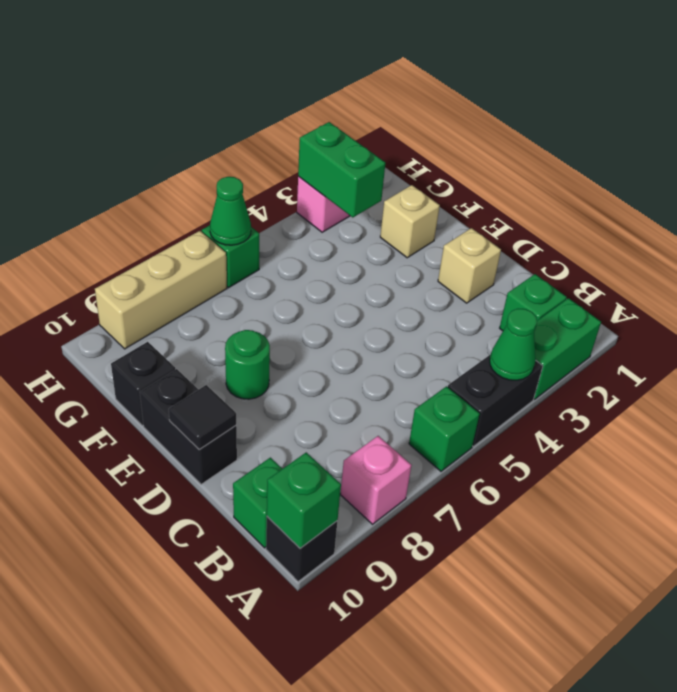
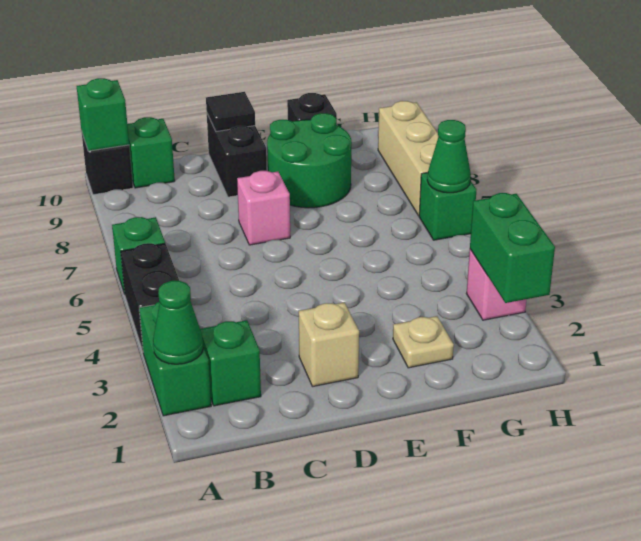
green 1x1 cone [490,309,537,380] -> green 1x1 cone moved to [153,281,203,364]
pink 1x1 brick [340,436,411,524] -> pink 1x1 brick moved to [237,171,290,245]
black 1x2 brick [140,369,237,484] -> black 1x2 brick turned to [207,114,267,197]
green 1x1 round brick [225,330,270,399] -> green 2x2 round brick [267,113,352,208]
tan 1x1 brick [380,185,440,258] -> tan 1x1 plate [393,316,454,368]
green 1x2 brick [298,122,385,217] -> green 1x2 brick turned to [470,193,555,303]

